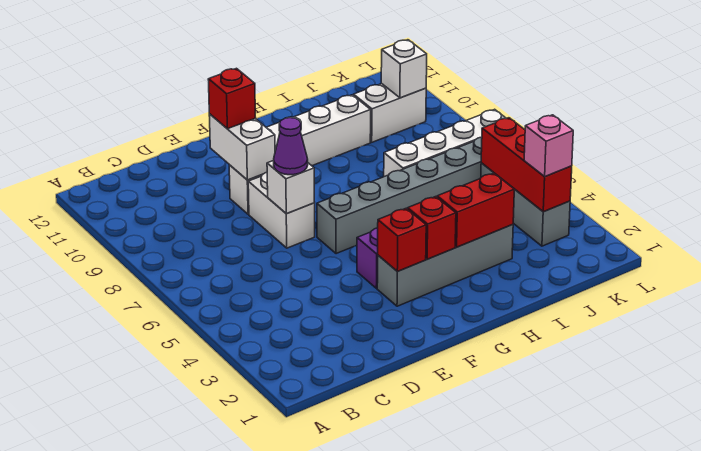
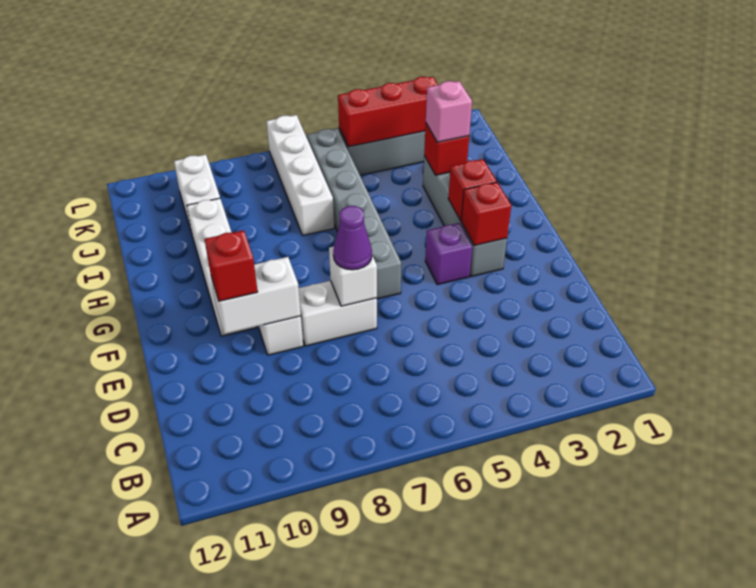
red 1x2 brick [437,173,514,247] -> red 1x1 brick [424,124,469,175]
pink 1x1 brick [524,115,573,177] -> pink 1x1 brick moved to [426,81,472,142]
white 1x1 brick [381,40,427,98] -> none

